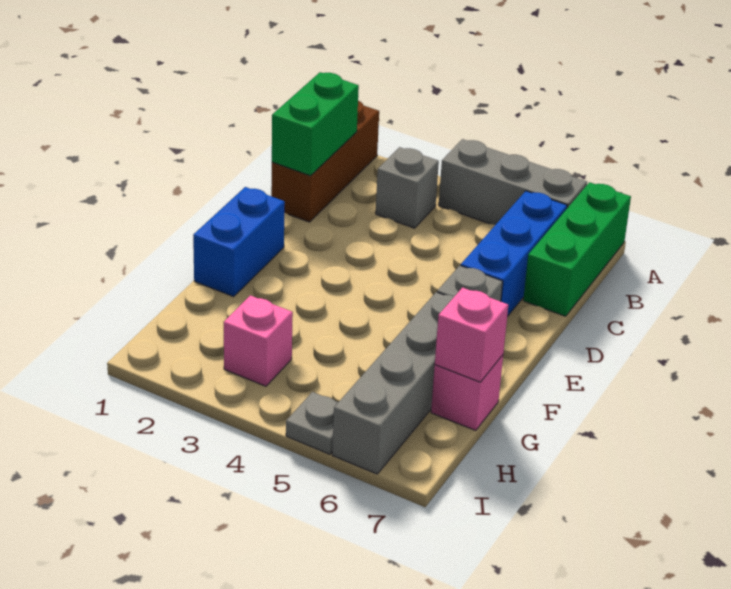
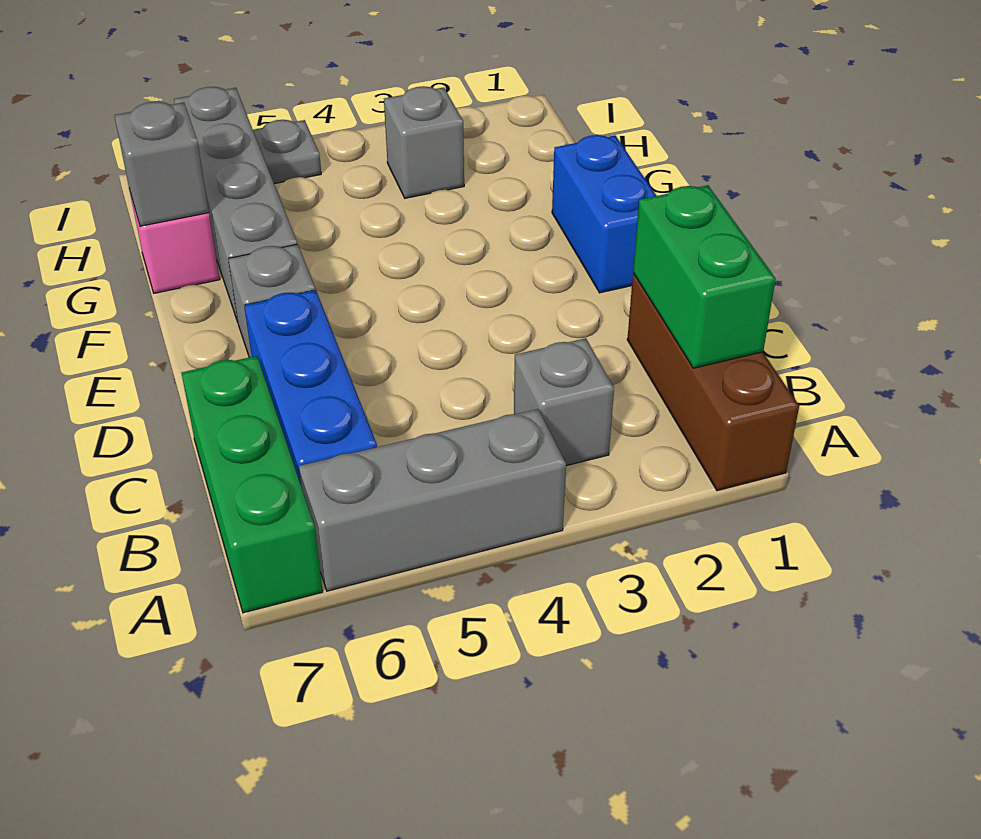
pink 1x1 brick [435,288,508,382] -> grey 1x1 brick [114,102,209,226]
pink 1x1 brick [224,295,293,386] -> grey 1x1 brick [384,86,464,198]

